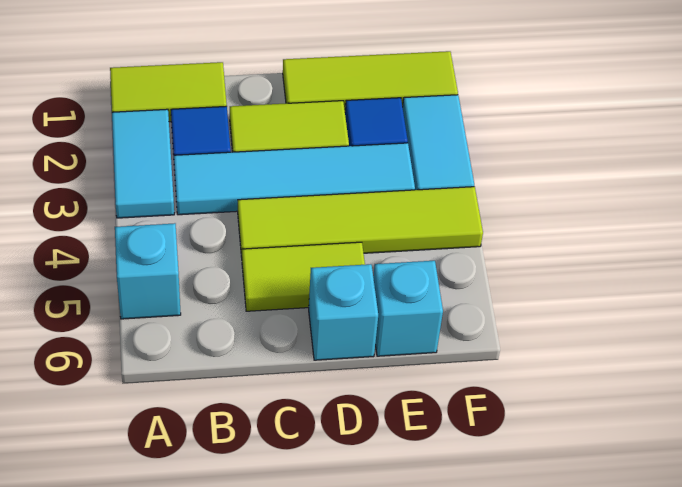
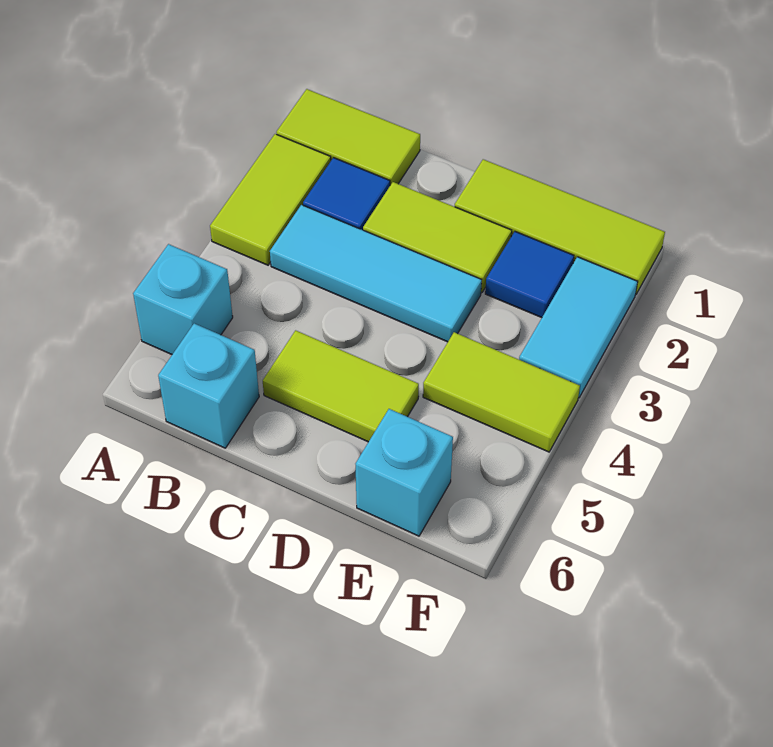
cyan 1x2 tile [112,109,174,218] -> lime 1x2 tile [210,134,331,265]
cyan 1x4 tile [174,143,415,215] -> cyan 1x3 tile [270,205,482,342]
lime 1x4 tile [238,187,483,257] -> lime 1x2 tile [423,332,580,452]
cyan 1x1 brick [309,264,378,360] -> cyan 1x1 brick moved to [158,323,259,448]

